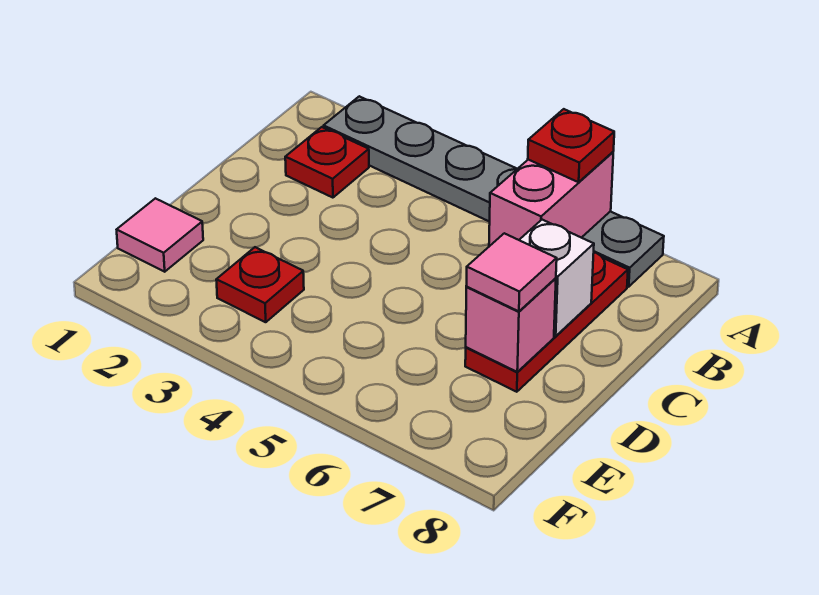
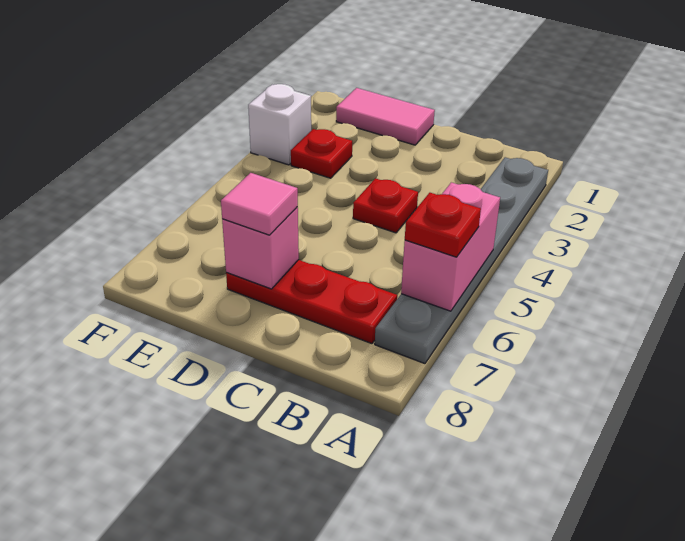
pink 1x2 brick [489,152,613,246] -> pink 1x2 brick turned to [401,182,500,311]
red 1x1 plate [285,127,369,198] -> red 1x1 plate moved to [353,179,418,233]
white 1x1 brick [520,220,594,336] -> white 1x1 brick moved to [248,84,311,165]
pink 1x1 tile [117,198,203,272] -> pink 1x2 tile [336,88,435,145]

